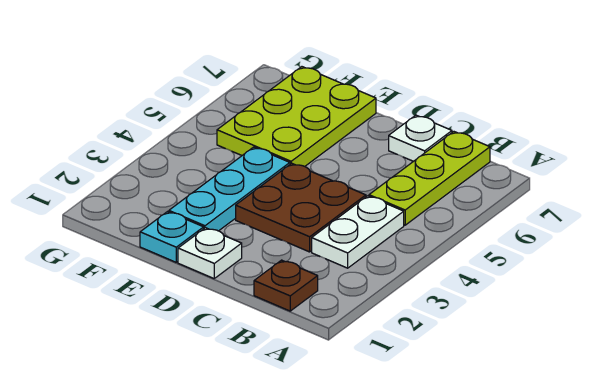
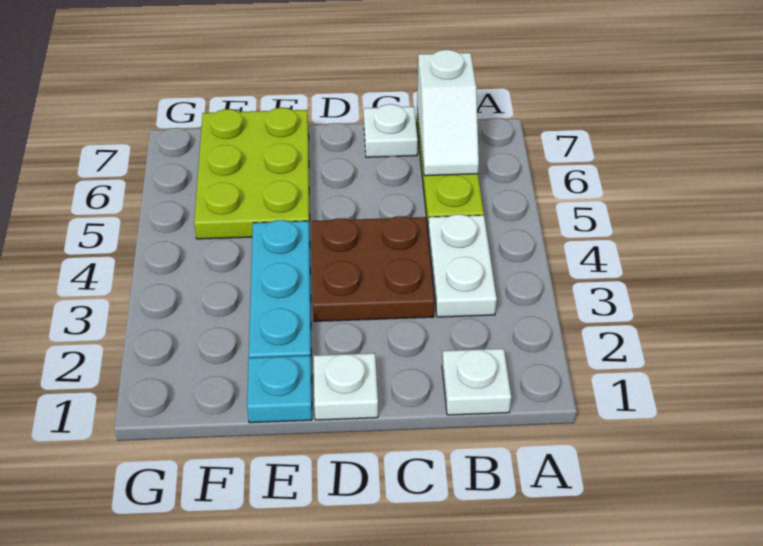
brown 1x1 plate [254,260,318,311] -> white 1x1 plate [442,349,511,415]
none -> white 1x2 slope [417,50,479,176]

